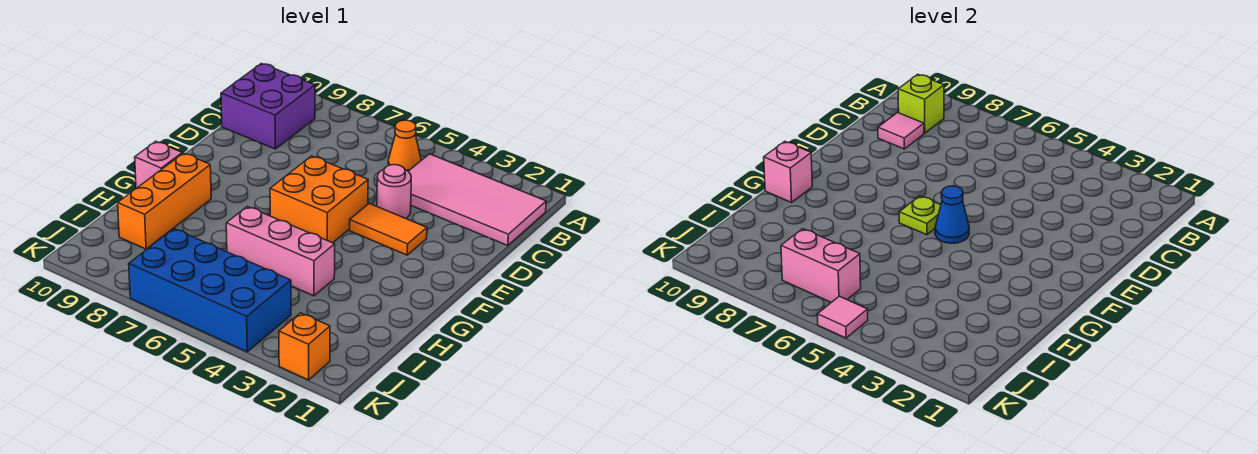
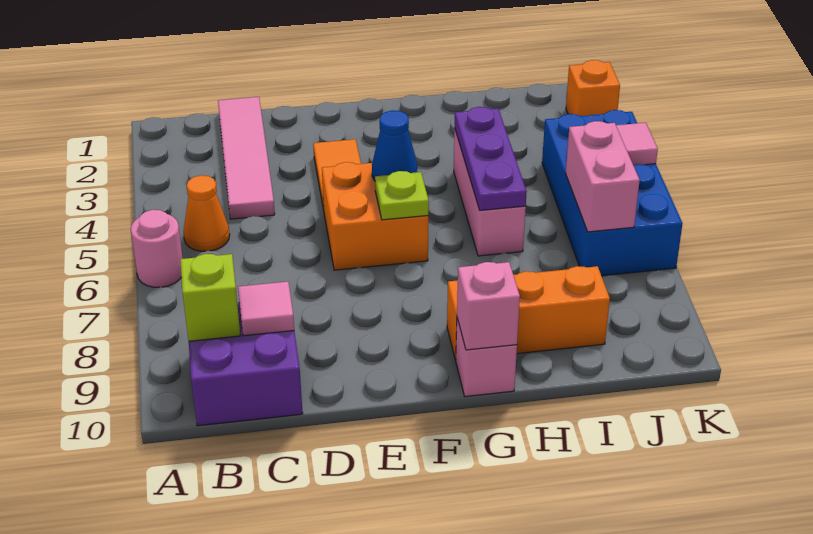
pink 2x4 tile [408,154,546,246] -> pink 1x4 tile [218,97,275,219]
pink 1x1 round brick [377,165,411,218] -> pink 1x1 round brick moved to [131,210,183,287]
none -> purple 1x3 plate [455,107,527,211]

